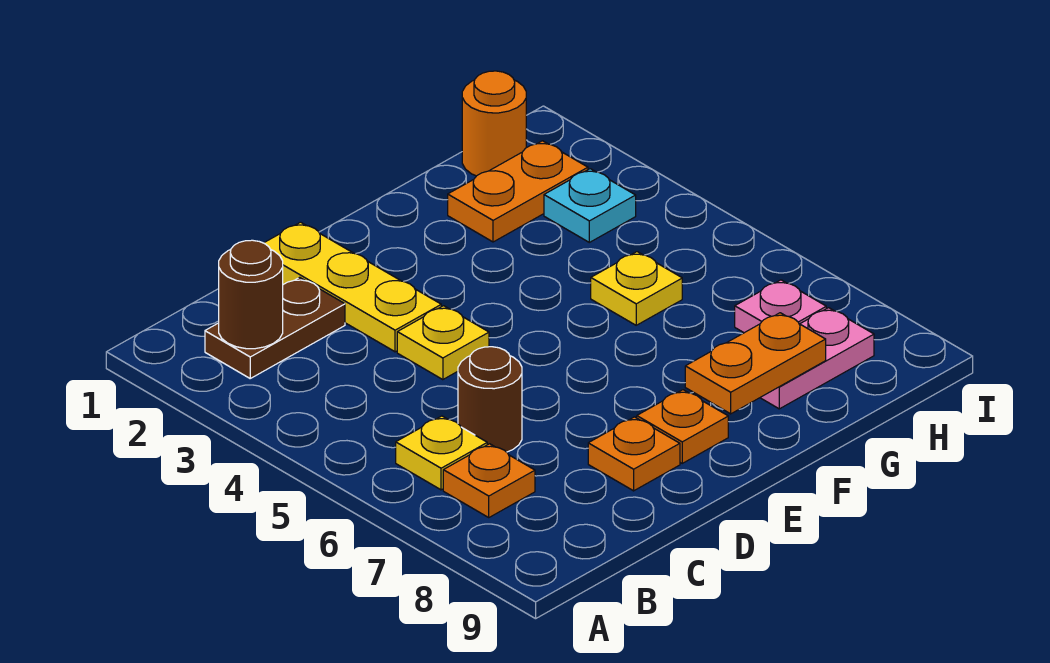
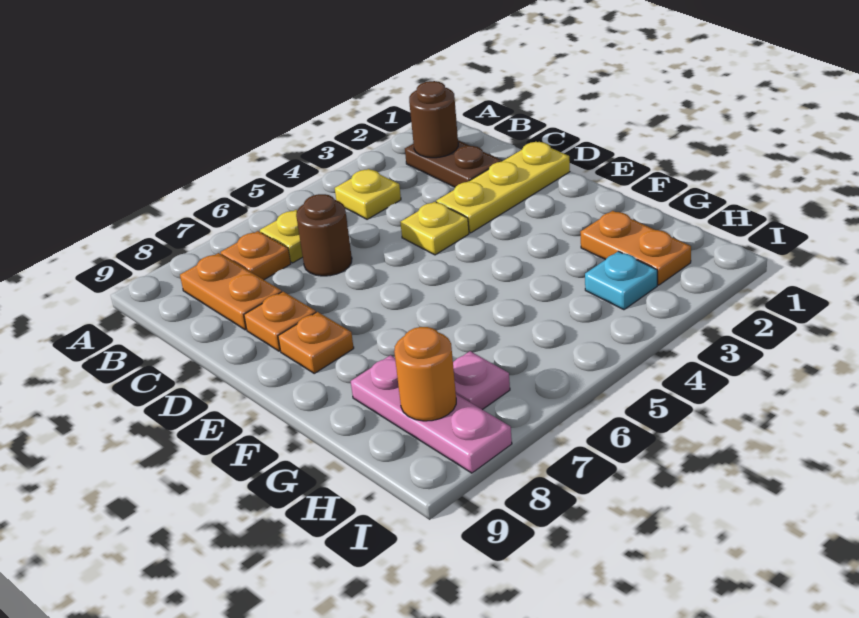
orange 1x2 plate [685,313,826,414] -> orange 1x2 plate moved to [180,253,282,330]
yellow 1x1 plate [591,252,682,325] -> yellow 1x1 plate moved to [335,169,401,219]
pink 1x2 plate [760,308,874,409] -> pink 1x3 plate [351,355,512,473]
orange 1x1 round brick [462,71,526,176] -> orange 1x1 round brick moved to [394,327,456,421]

